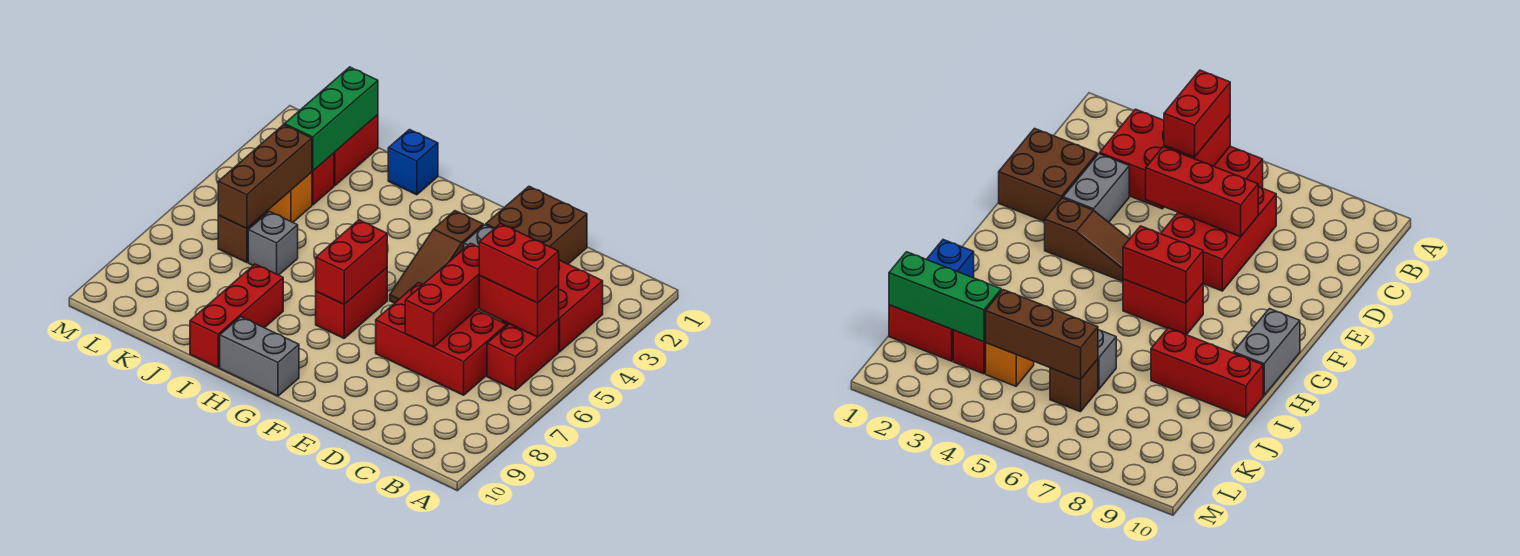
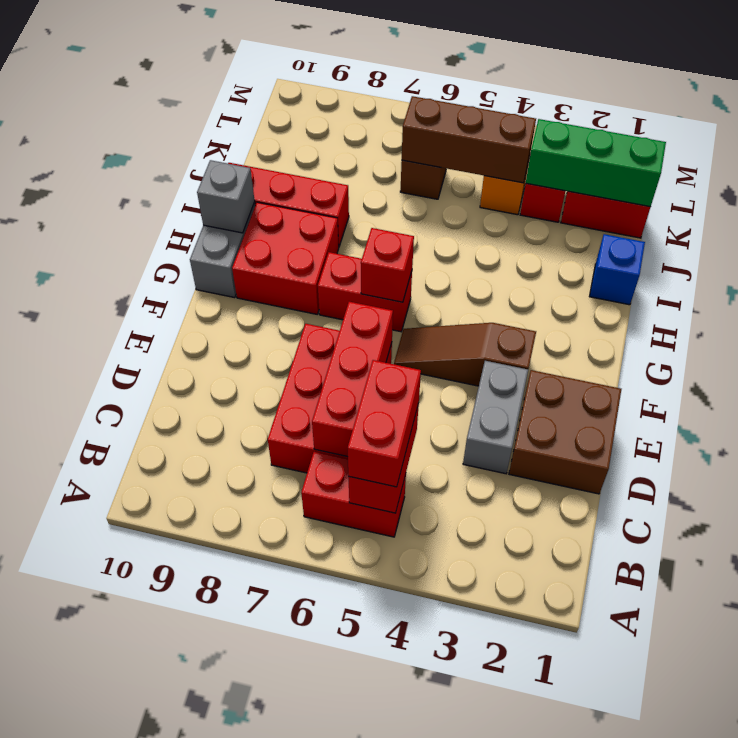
red 2x2 brick [501,260,603,352] -> red 2x2 brick moved to [232,202,339,314]
red 1x3 brick [405,243,480,347] -> red 1x3 brick turned to [312,302,393,457]
red 1x2 brick [316,220,387,304] -> red 1x1 brick [361,228,414,302]
grey 1x1 brick [248,211,298,275] -> grey 1x1 brick moved to [197,160,255,233]

